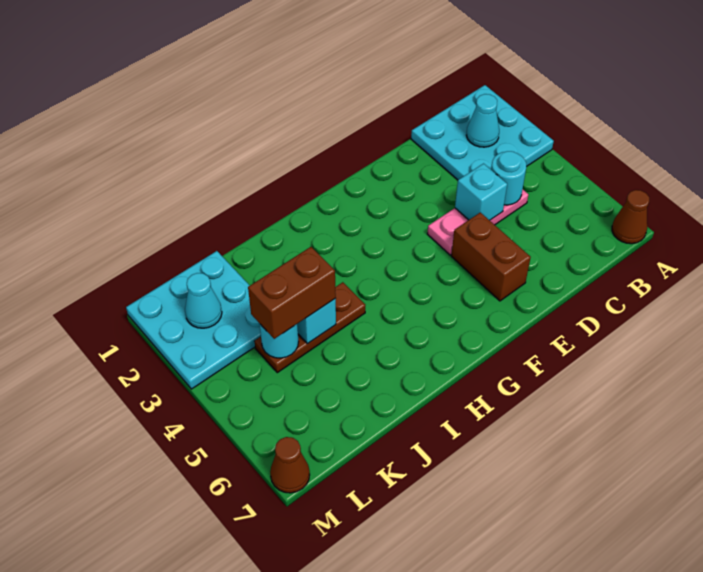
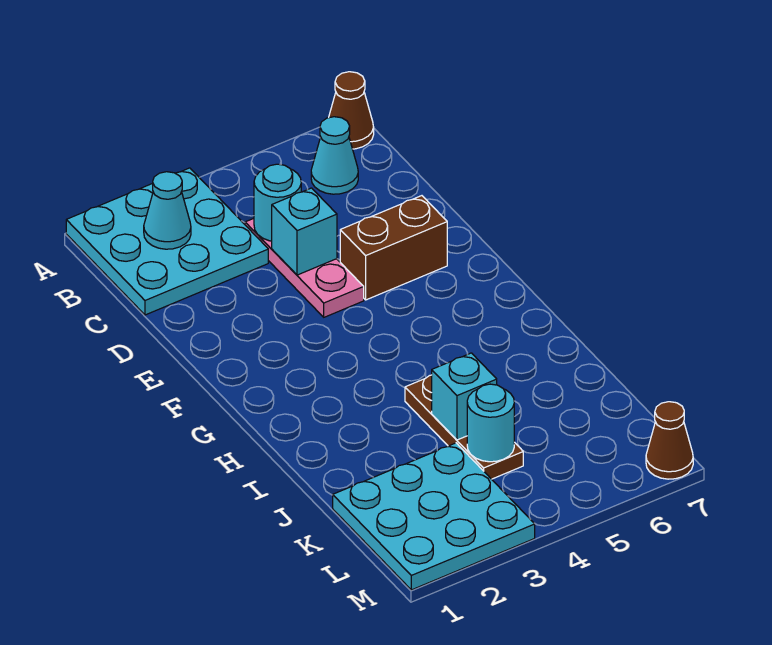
brown 1x2 brick [248,247,336,339] -> none
cyan 1x1 cone [185,273,222,328] -> cyan 1x1 cone moved to [311,117,358,194]

